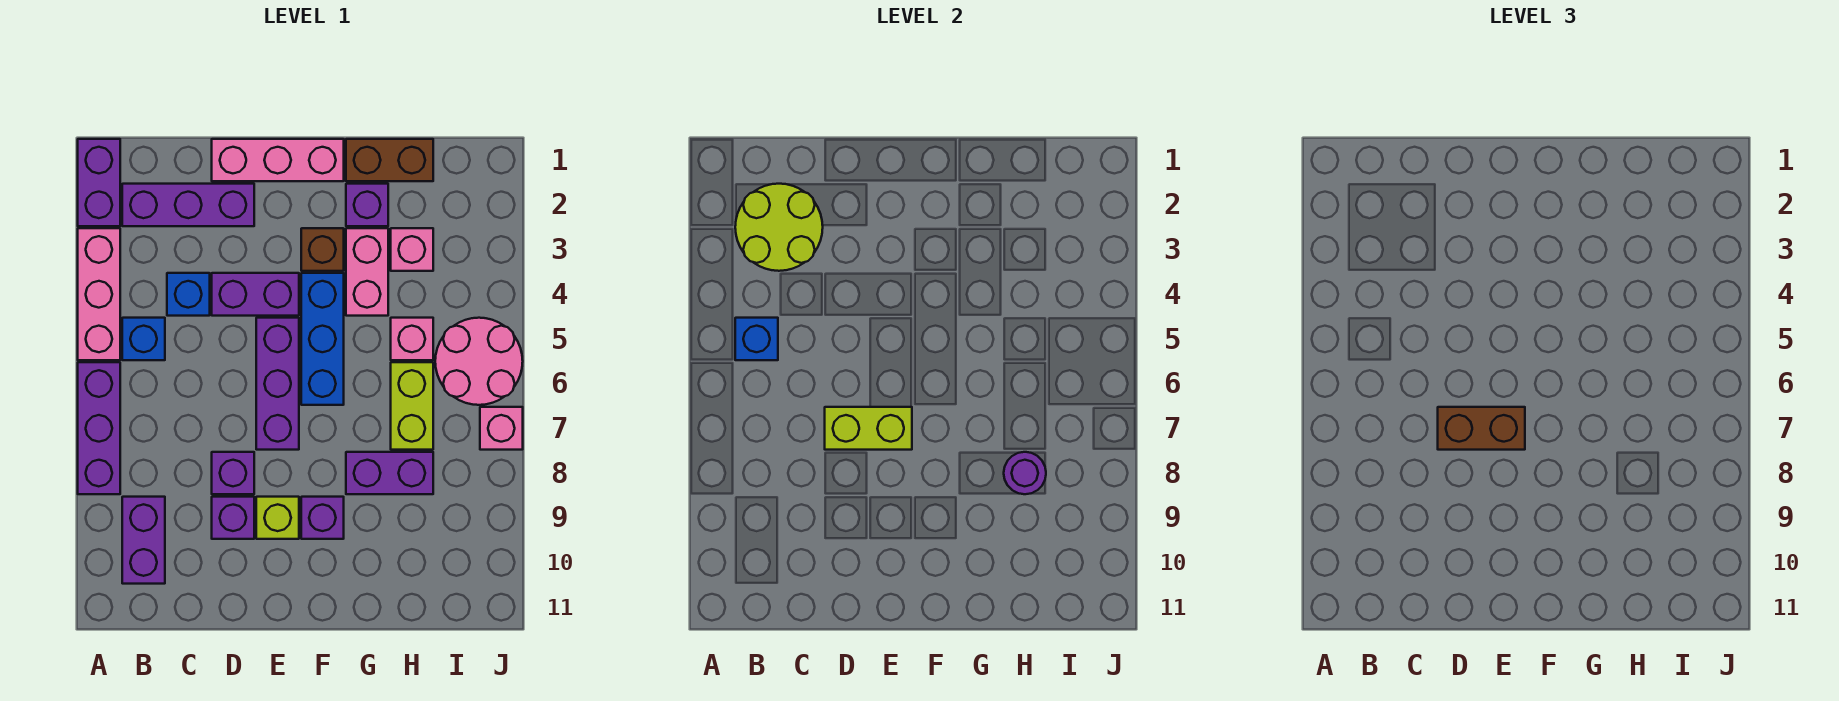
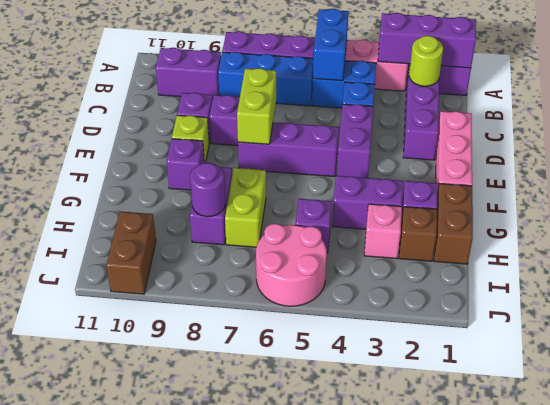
none -> purple 1x3 brick [378,13,476,68]
lime 2x2 round brick [735,184,823,271] -> lime 1x1 round brick [409,36,443,86]
blue 1x1 brick [122,318,165,360] -> blue 1x2 brick [312,60,376,108]
blue 1x1 brick [735,318,778,360] -> blue 1x2 brick [313,8,349,81]
brown 1x2 brick [1438,407,1525,450] -> brown 1x2 brick moved to [106,211,156,294]
brown 1x1 brick [301,228,344,271] -> brown 1x1 brick moved to [399,207,437,261]
blue 1x3 brick [301,273,344,405] -> blue 1x3 brick moved to [218,52,313,106]
pink 1x2 brick [346,228,388,316] -> purple 1x2 brick [332,176,403,229]
pink 1x1 brick [391,318,433,360] -> purple 1x1 brick [295,199,332,253]
lime 1x2 brick [391,362,433,450] -> lime 1x2 brick turned to [225,168,266,247]
pink 1x1 brick [480,407,523,450] -> none

